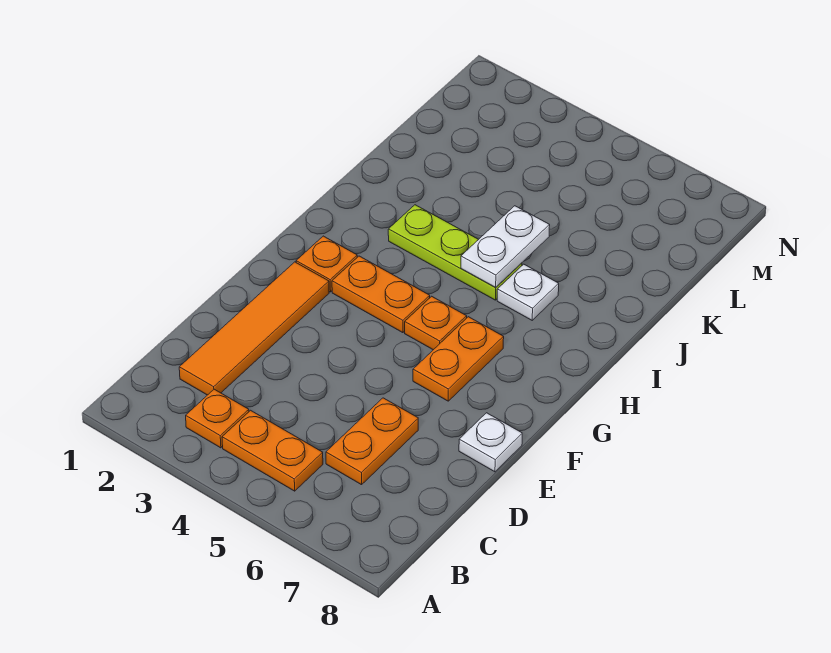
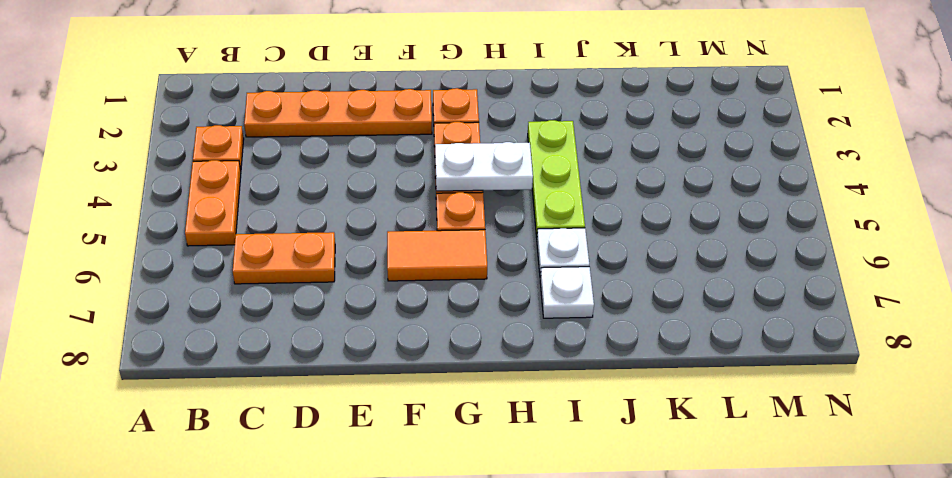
orange 1x4 tile [179,262,329,395] -> orange 1x4 plate [244,89,432,137]
white 1x1 plate [459,413,522,472] -> white 1x1 plate moved to [540,267,594,318]
orange 1x2 plate [413,317,504,401] -> orange 1x2 tile [387,230,487,281]
white 1x2 plate [461,206,550,288] -> white 1x2 plate moved to [435,142,533,191]

